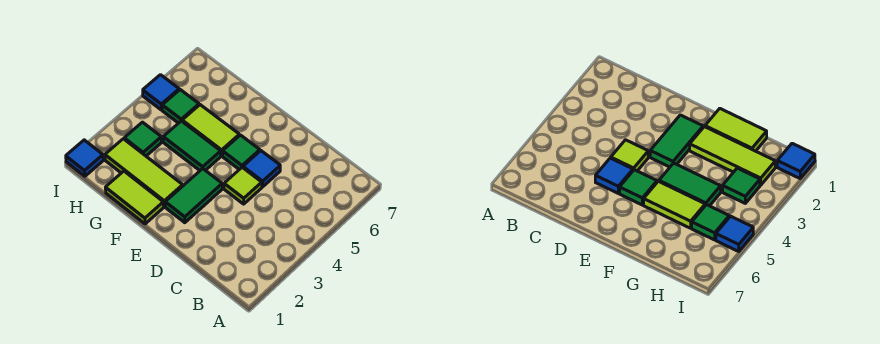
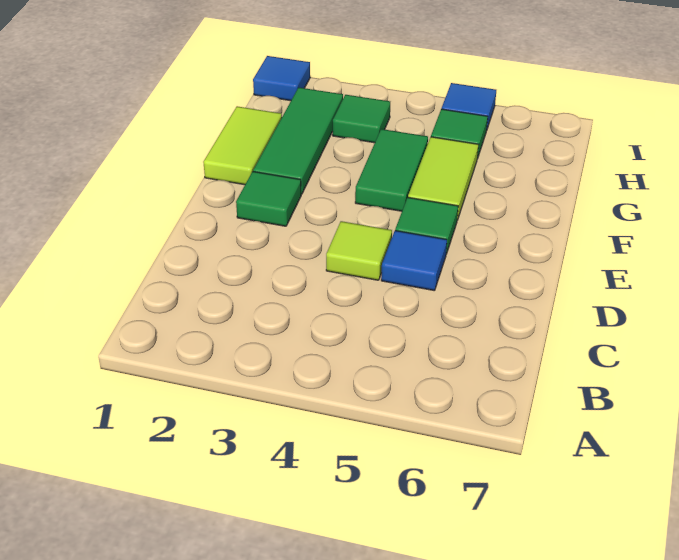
green 1x2 tile [165,169,222,223] -> green 1x1 tile [236,172,301,226]
lime 1x3 tile [105,139,183,207] -> green 1x3 tile [253,88,343,194]

